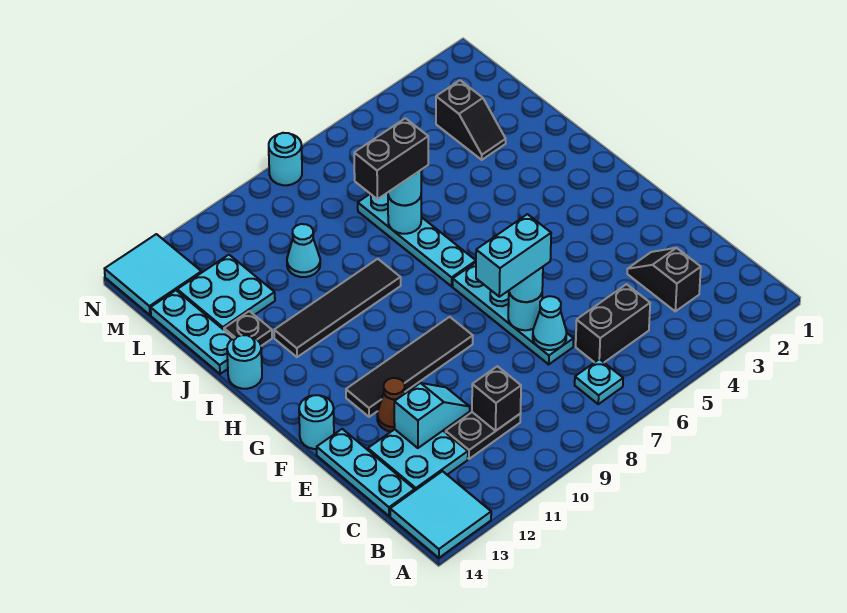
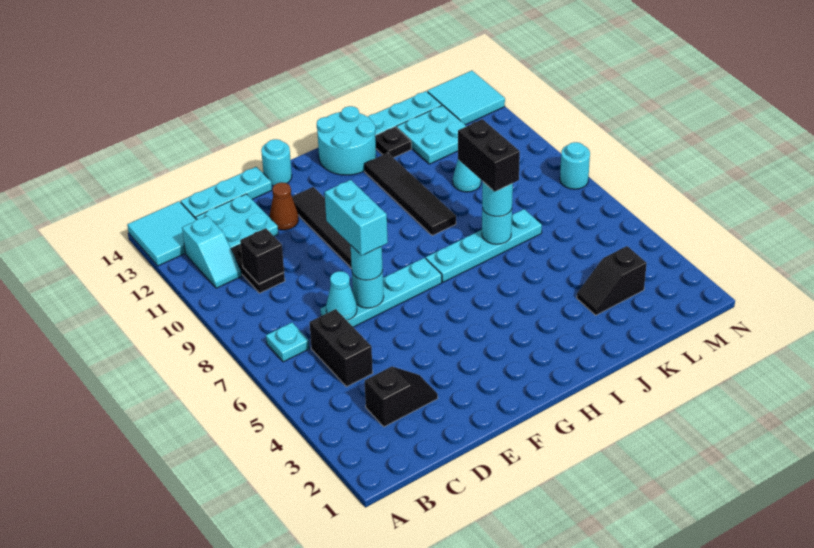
cyan 1x2 slope [394,383,470,448] -> cyan 1x2 slope moved to [182,216,242,288]
cyan 1x1 round brick [227,335,262,389] -> cyan 2x2 round brick [317,106,376,175]

